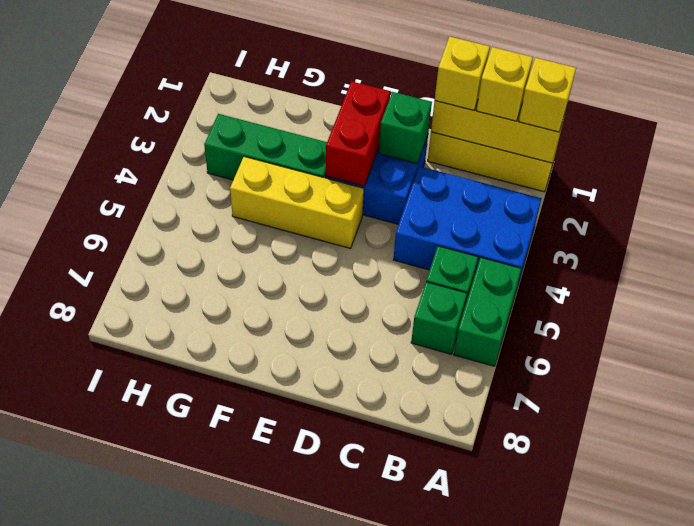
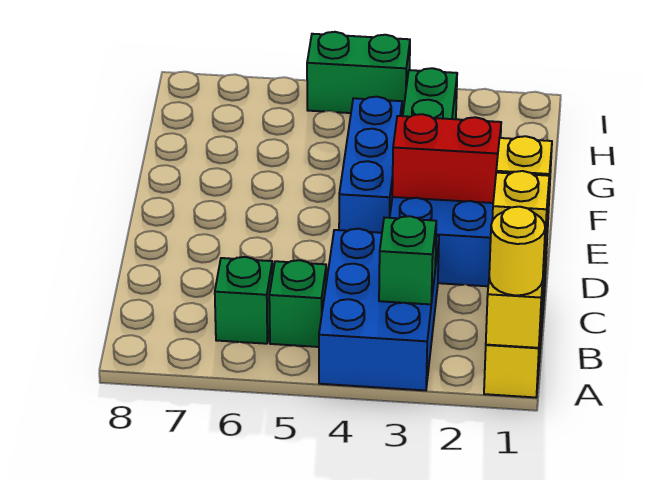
yellow 1x1 brick [519,58,576,132] -> yellow 1x1 round brick [489,207,545,295]
green 1x2 brick [454,258,521,366] -> green 1x2 brick moved to [307,32,410,116]
green 1x1 brick [379,92,432,164] -> green 1x1 brick moved to [379,216,436,304]
yellow 1x3 brick [230,157,364,248] -> blue 1x3 brick [339,97,402,233]

